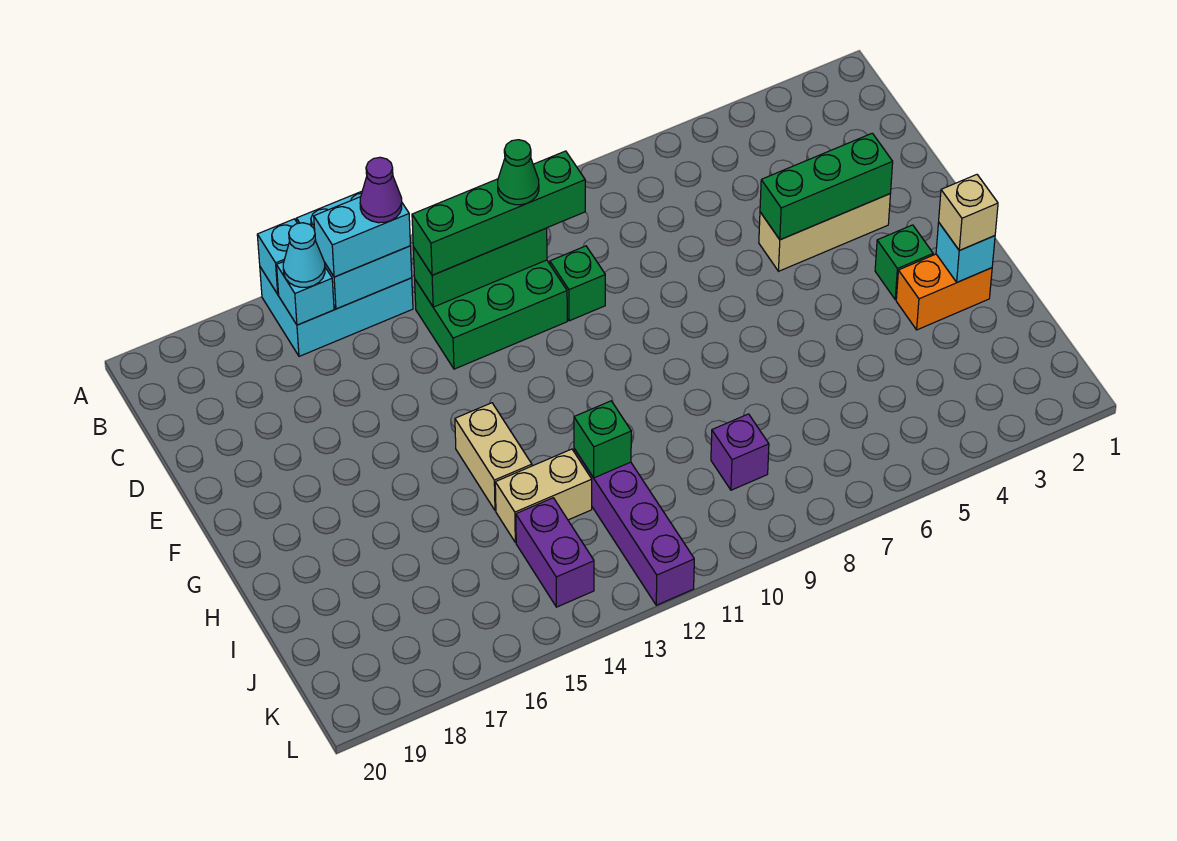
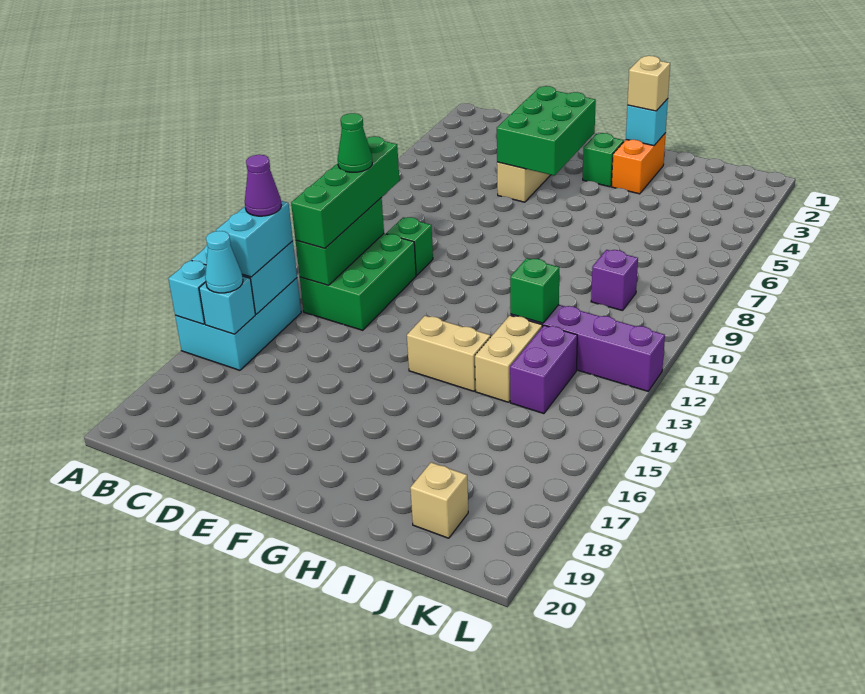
green 1x3 brick [760,133,893,240] -> green 2x3 brick [497,86,596,176]
purple 1x2 brick [516,498,594,607] -> purple 1x2 brick turned to [510,325,577,414]
none -> tan 1x1 brick [410,462,468,538]

